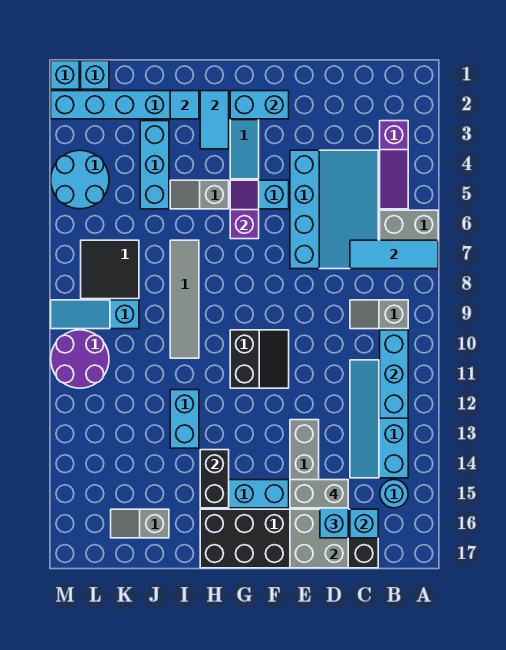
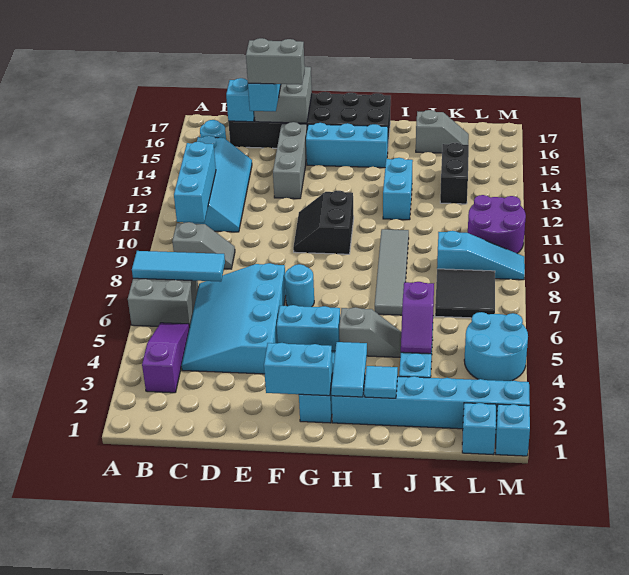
none -> cyan 1x1 round brick [285,264,314,307]
purple 1x2 slope [230,180,259,239] -> purple 1x2 slope moved to [401,282,434,354]
black 1x2 brick [200,450,229,508] -> black 1x2 brick moved to [440,143,469,204]

